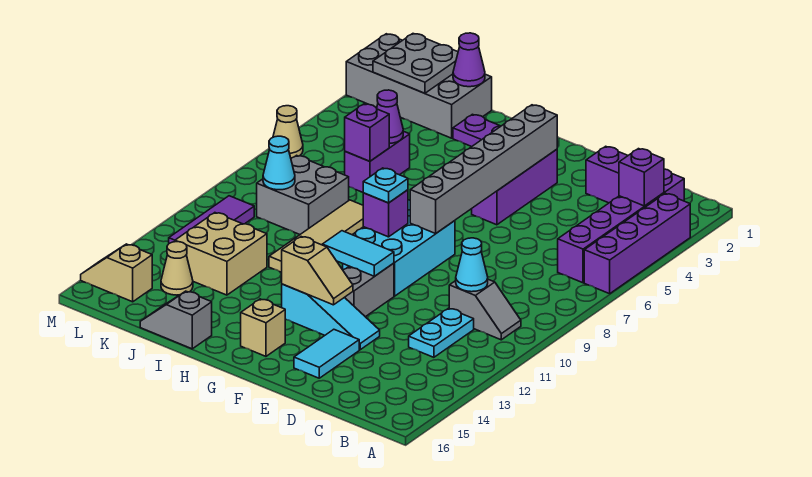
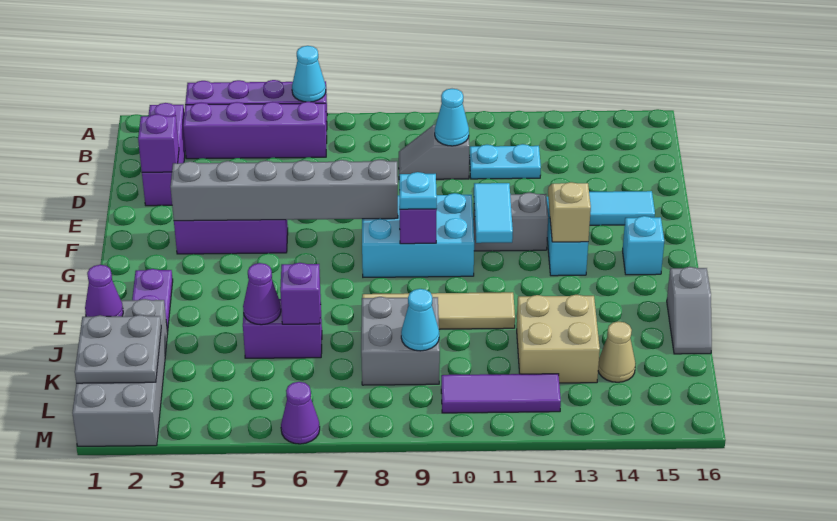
none -> cyan 1x1 cone [292,46,326,102]
purple 1x1 brick [619,149,664,206] -> purple 1x1 brick moved to [138,114,179,172]
grey 1x2 slope [449,279,521,340] -> grey 1x2 slope turned to [399,125,469,179]
tan 1x1 brick [241,299,286,356] -> cyan 1x1 brick [623,216,664,275]
tan 1x2 slope [81,244,152,302] -> none
tan 1x1 cone [273,106,303,158] -> purple 1x1 cone [281,382,320,444]

